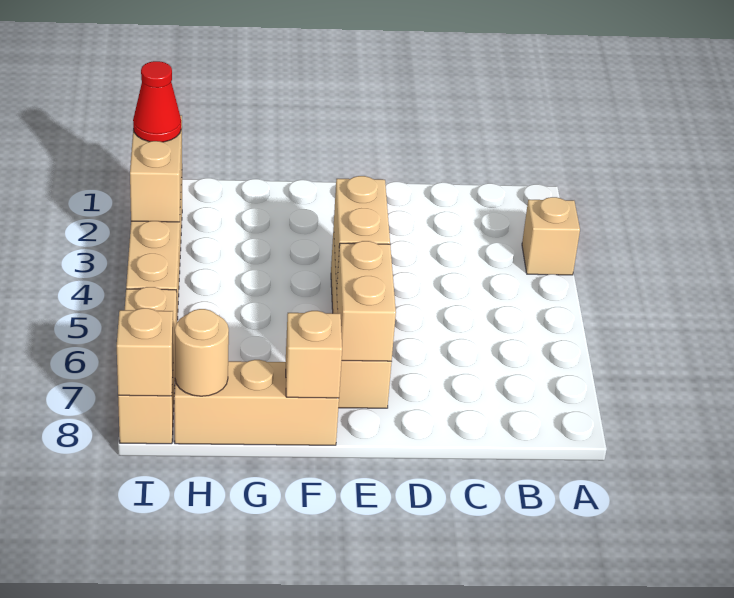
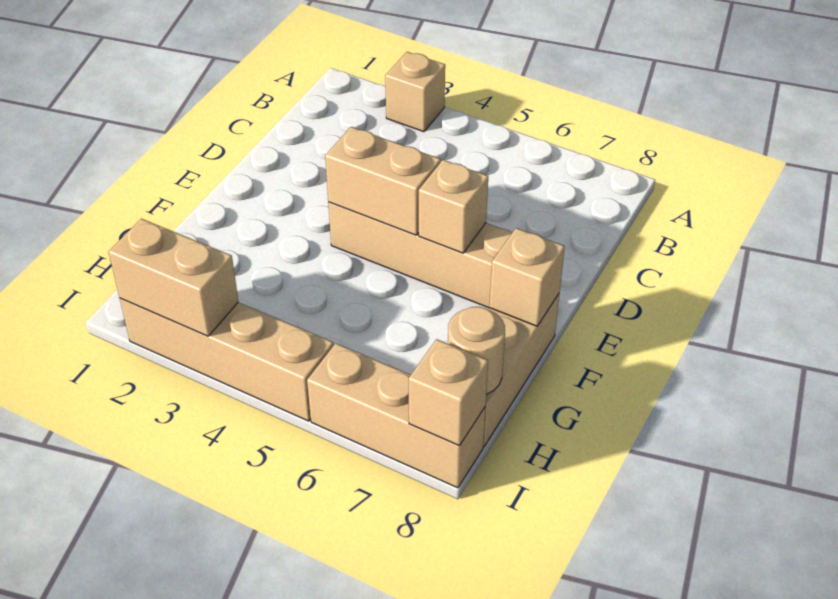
tan 1x2 brick [337,241,396,361] -> tan 1x1 brick [419,160,488,253]
red 1x1 cone [133,61,181,142] -> none

